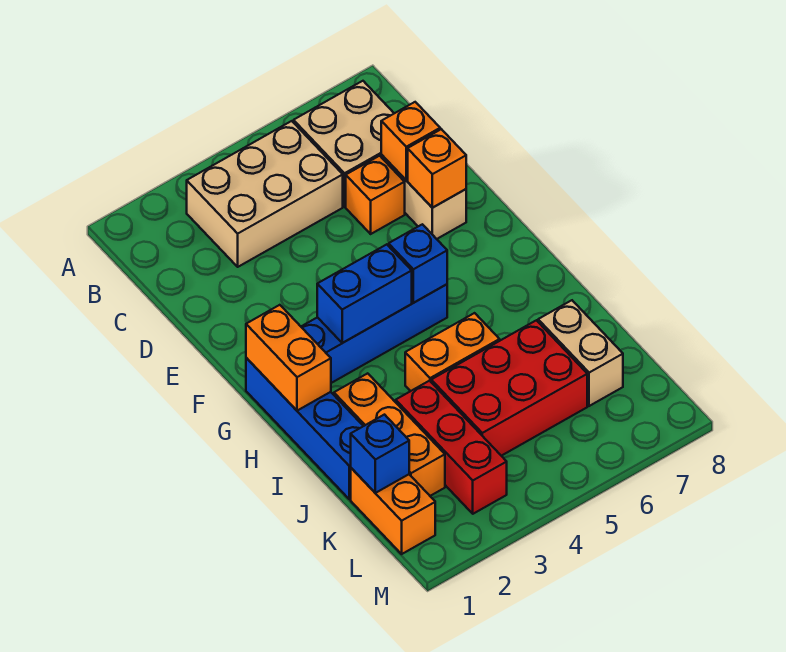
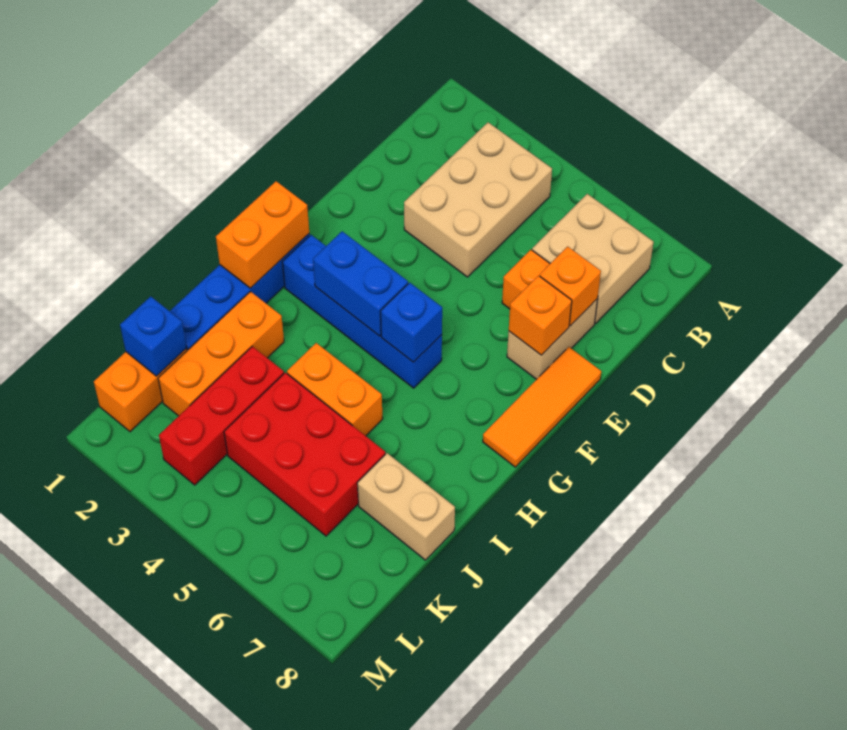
tan 2x3 brick [187,121,343,267] -> tan 2x3 brick turned to [404,122,552,277]
none -> orange 1x3 tile [483,347,601,467]
tan 1x2 brick [538,300,623,406] -> tan 1x2 brick turned to [357,453,455,560]

